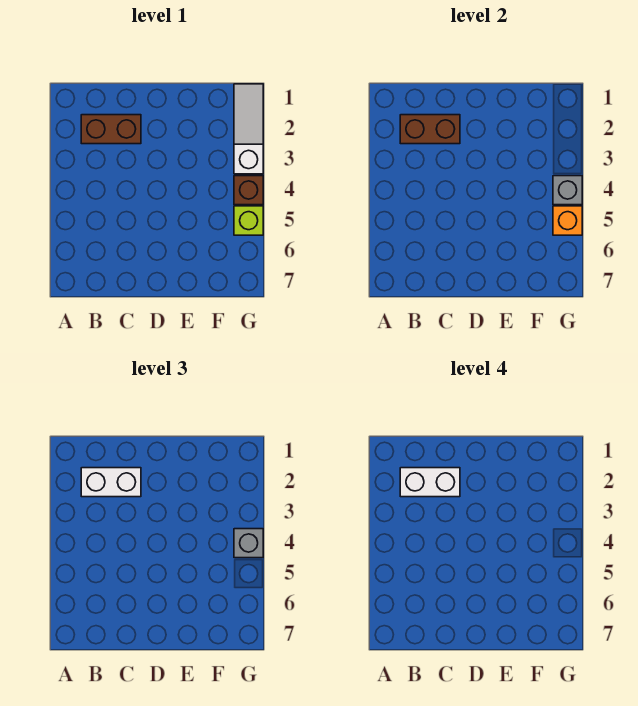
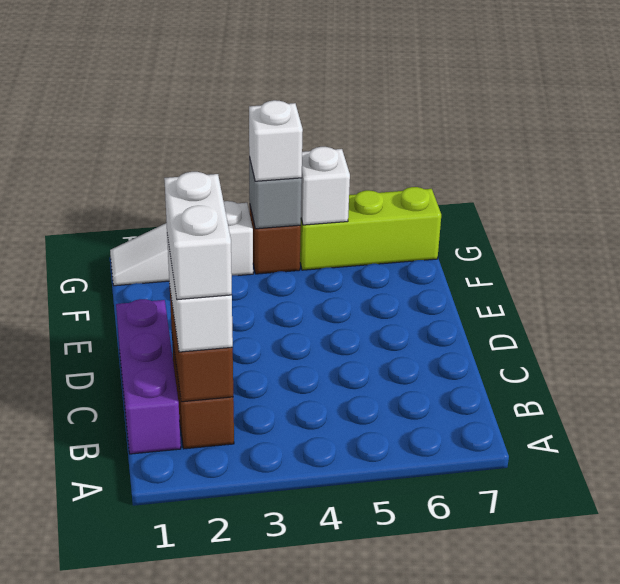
none -> purple 1x3 brick [116,299,181,454]
grey 1x1 brick [234,529,263,558] -> white 1x1 brick [249,100,303,181]
lime 1x1 brick [234,206,263,235] -> lime 1x3 brick [300,187,441,270]
orange 1x1 brick [553,206,582,235] -> white 1x1 brick [301,147,350,225]

